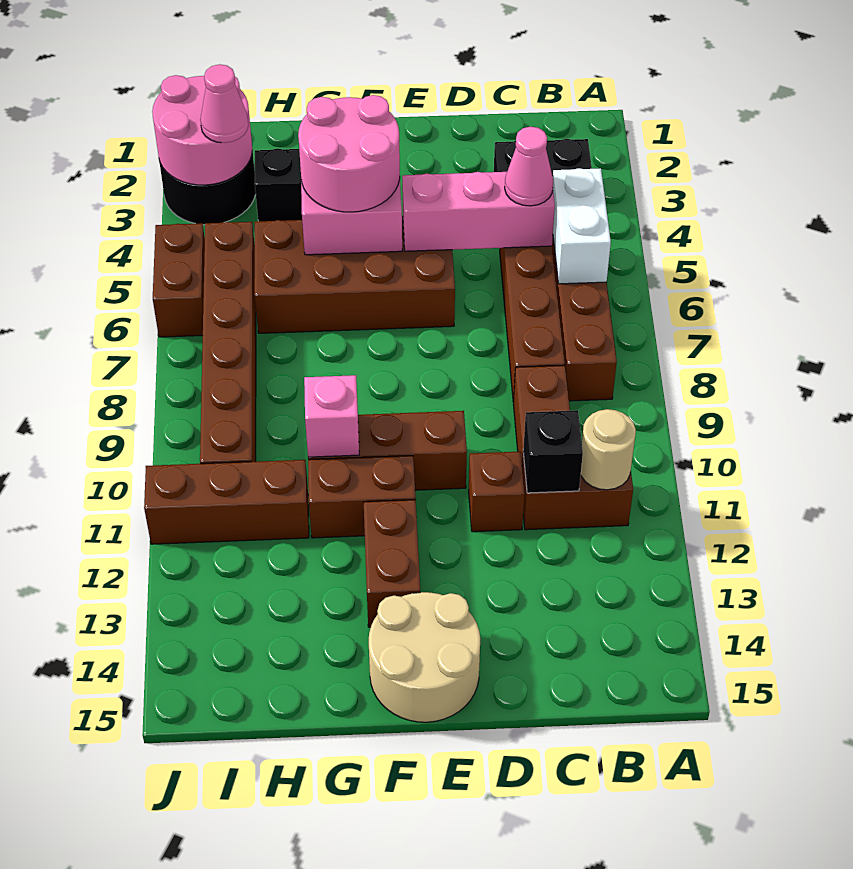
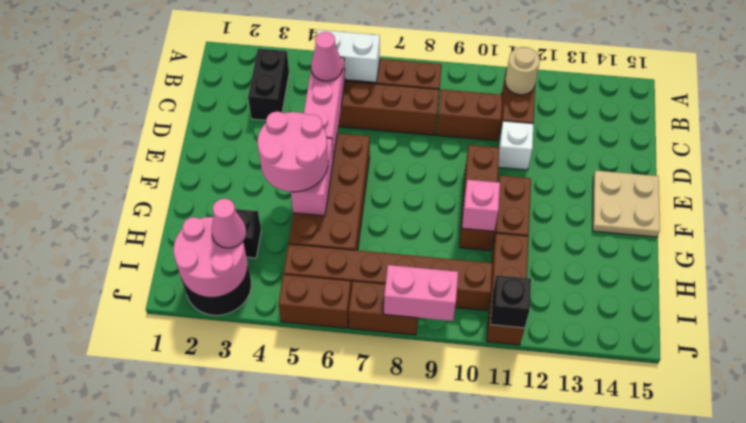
black 1x1 brick [523,410,583,493] -> black 1x1 brick moved to [491,275,531,328]
brown 1x1 brick [469,452,525,532] -> white 1x1 brick [498,121,534,170]
tan 2x2 round brick [369,592,480,722] -> tan 2x2 plate [593,171,660,237]
brown 1x2 brick [364,500,420,627] -> brown 1x2 brick moved to [349,281,418,335]
none -> pink 1x2 brick [384,265,458,321]

